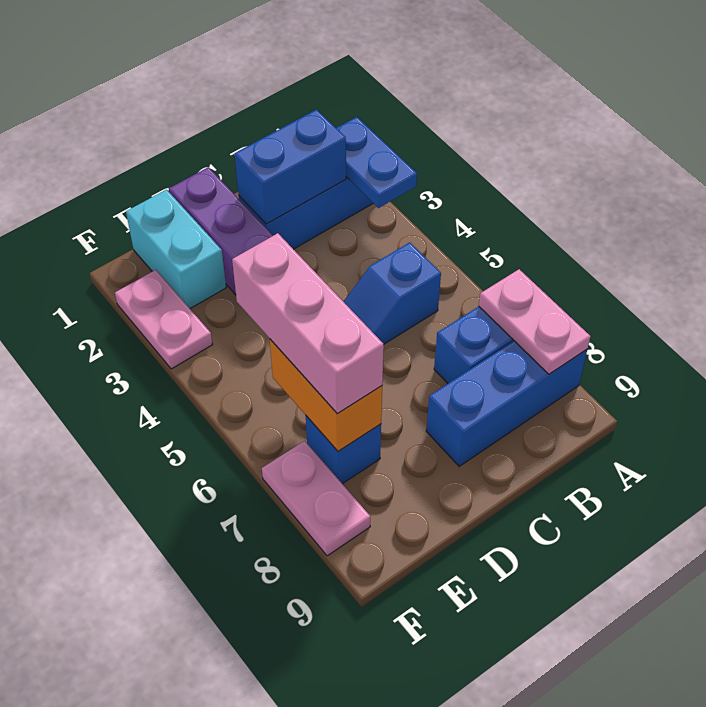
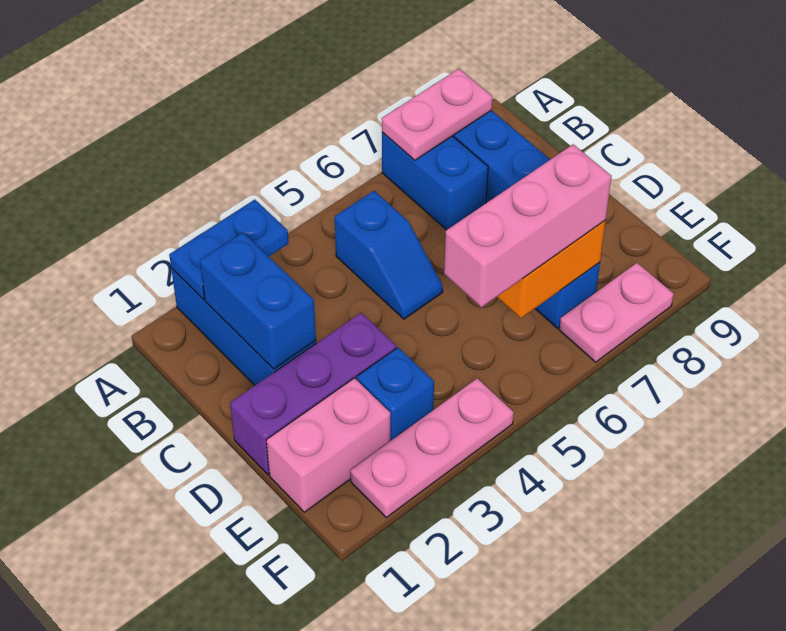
cyan 1x2 brick [126,190,226,308] -> pink 1x2 brick [266,378,390,512]
none -> blue 1x1 brick [357,348,434,441]
pink 1x2 plate [115,270,212,369] -> pink 1x3 plate [350,378,514,517]

